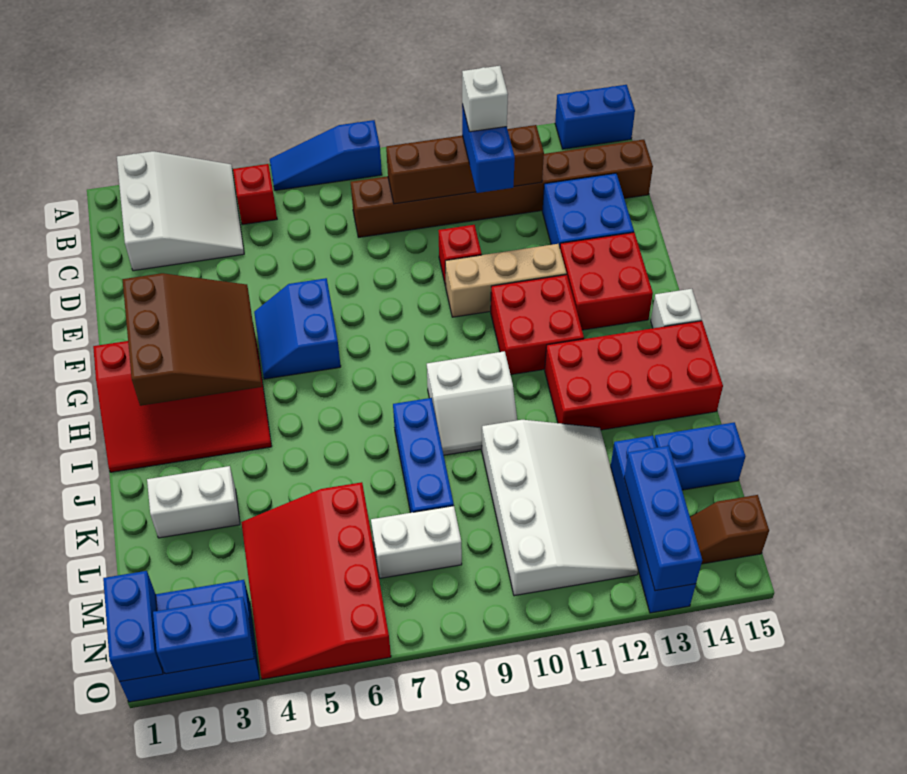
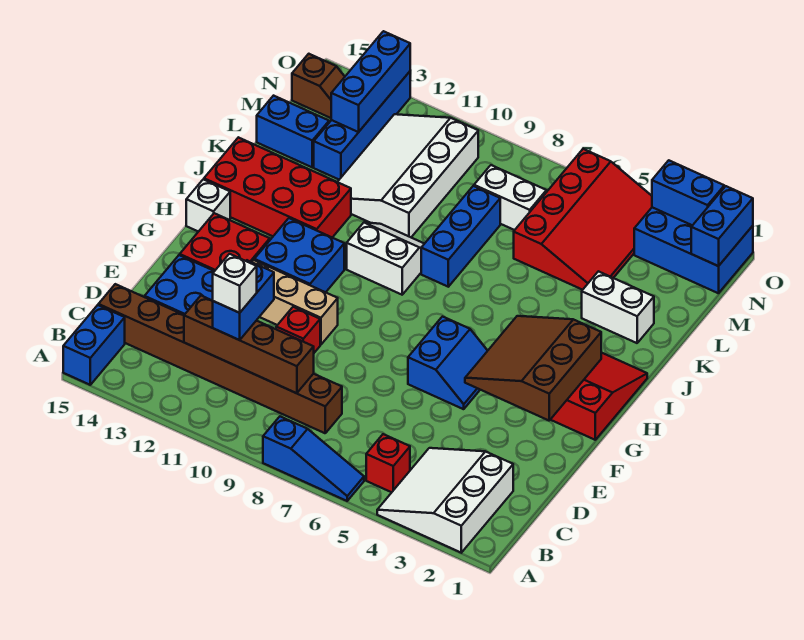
blue 1x2 brick [555,85,635,149] -> blue 1x2 brick turned to [63,305,125,385]
red 2x2 brick [491,275,584,375] -> blue 2x2 brick [254,218,344,292]

